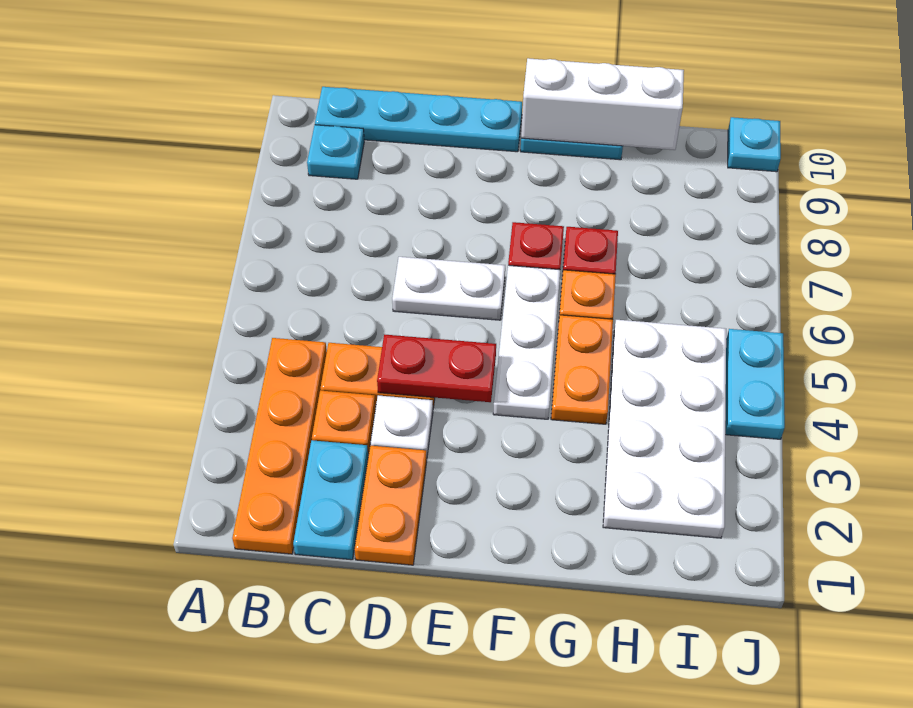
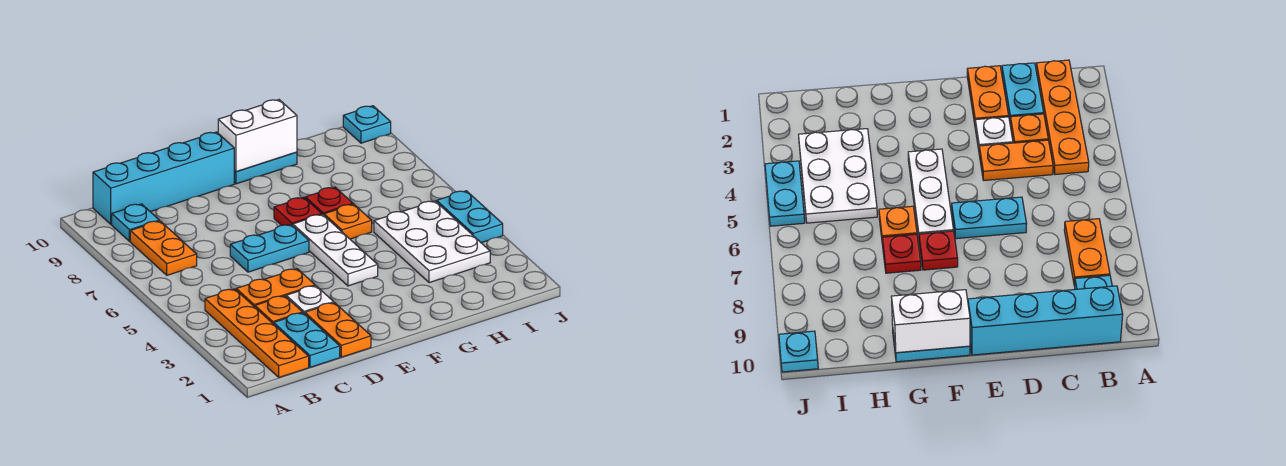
cyan 1x4 plate [315,87,522,152] -> cyan 1x4 brick [93,132,234,224]
red 1x2 plate [377,334,496,402] -> none
white 1x2 plate [392,257,505,320] -> cyan 1x2 plate [230,225,309,272]
white 1x3 brick [521,58,684,150] -> white 1x2 brick [218,100,297,172]
orange 1x2 plate [551,315,613,424] -> orange 1x2 plate moved to [130,221,197,275]
white 2x4 plate [603,320,726,538] -> white 2x3 plate [374,201,490,283]

